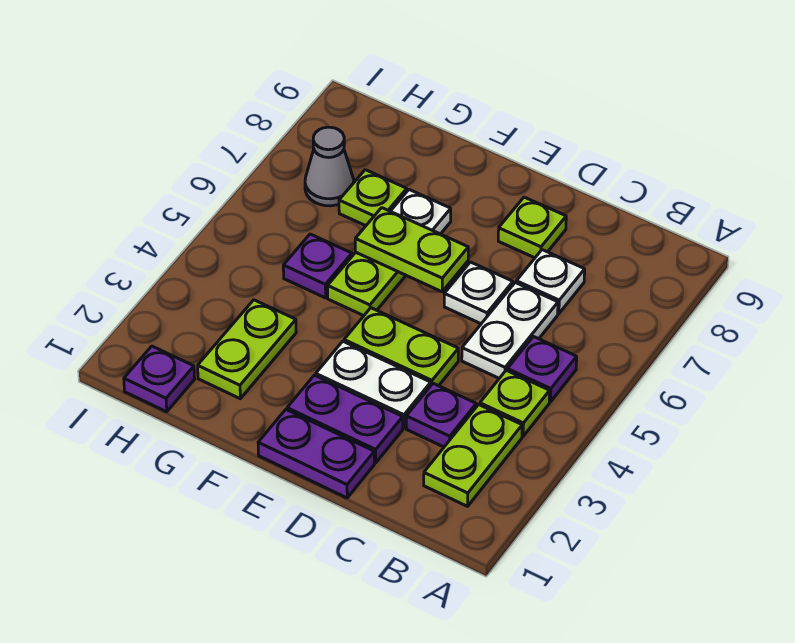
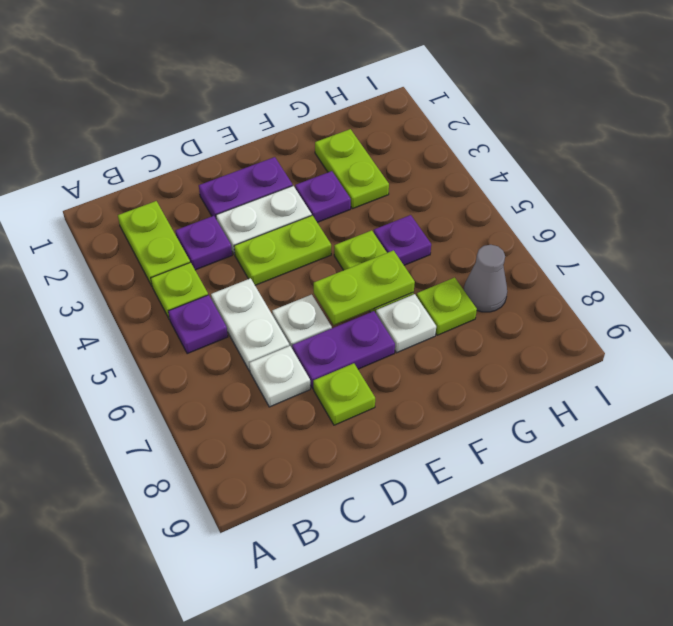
purple 1x2 plate [258,410,374,498] -> purple 1x2 plate moved to [292,311,395,388]
purple 1x1 plate [124,346,195,412] -> purple 1x1 plate moved to [295,171,351,222]

